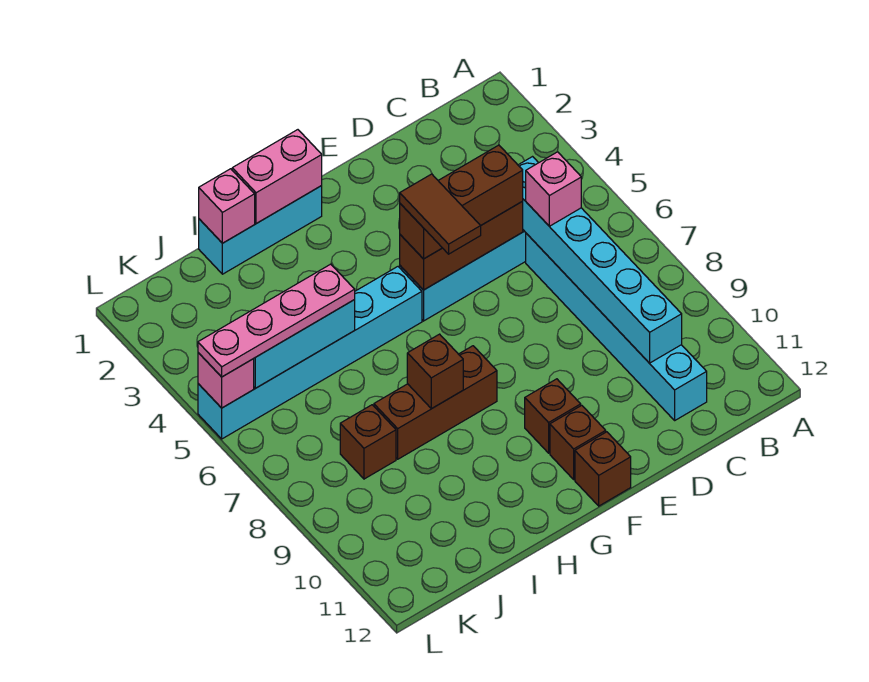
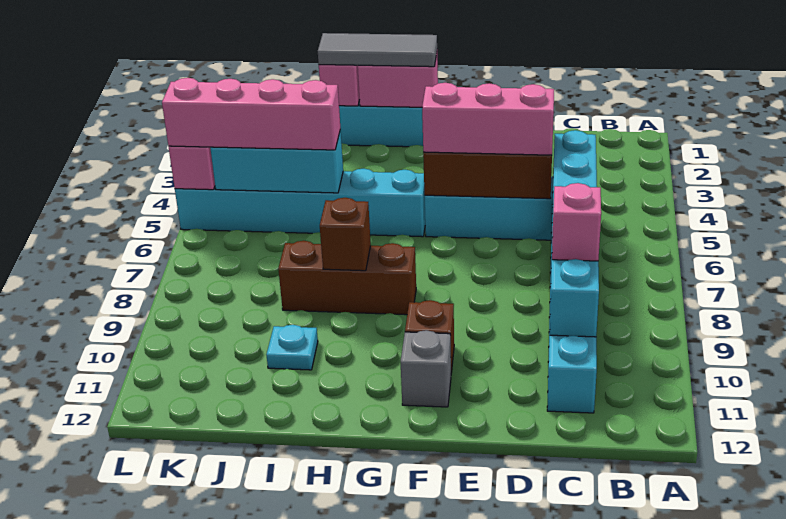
pink 1x1 brick [526,152,581,226] -> pink 1x1 brick moved to [552,183,601,261]
brown 1x3 brick [400,145,523,259] -> pink 1x3 brick [422,83,554,155]
brown 1x2 tile [400,174,481,254] -> none
brown 1x1 brick [550,405,606,479] -> grey 1x1 brick [401,330,451,407]
brown 1x1 brick [575,432,631,506] -> none
none -> grey 1x3 tile [318,33,437,67]
pink 1x4 plate [198,264,355,377] -> pink 1x4 brick [162,78,340,150]
none -> cyan 1x1 plate [266,325,318,370]
brown 1x1 brick [340,405,396,479] -> none

